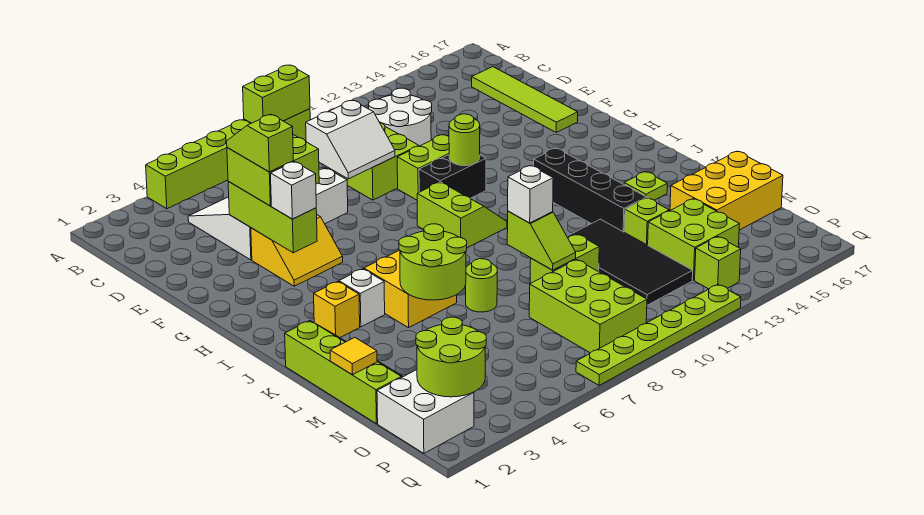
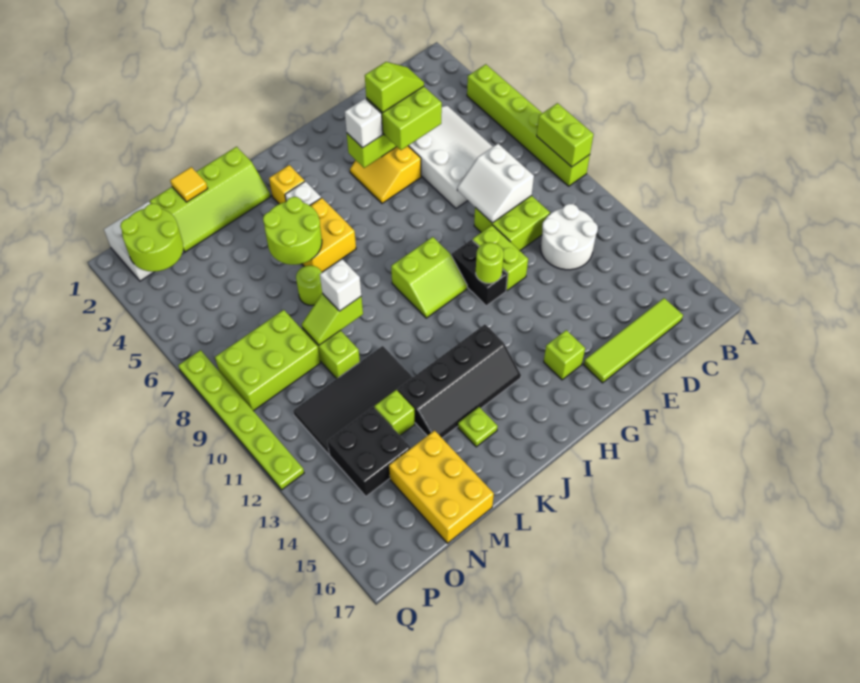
lime 2x2 brick [648,199,739,280] -> black 2x2 brick [327,407,411,496]
lime 1x1 brick [695,237,741,289] -> lime 1x1 brick moved to [544,330,585,380]

